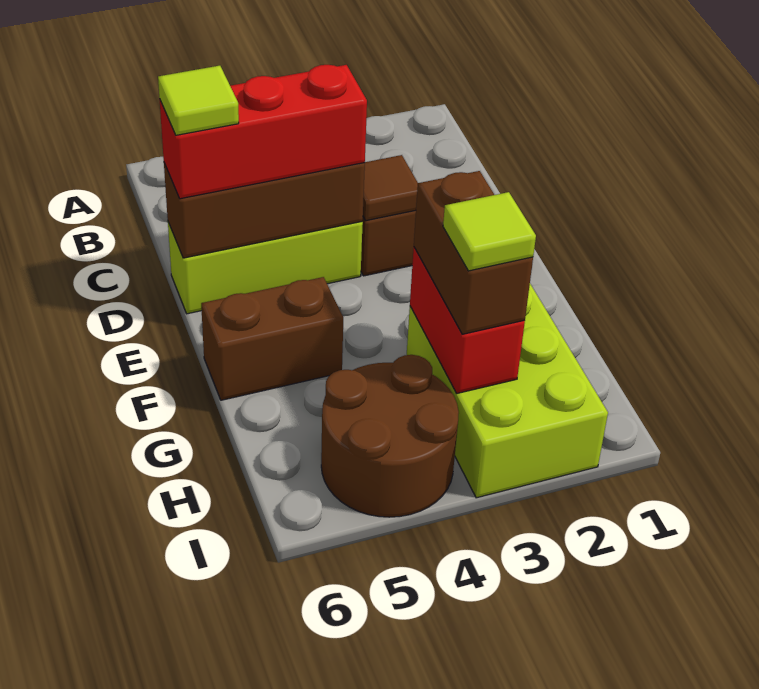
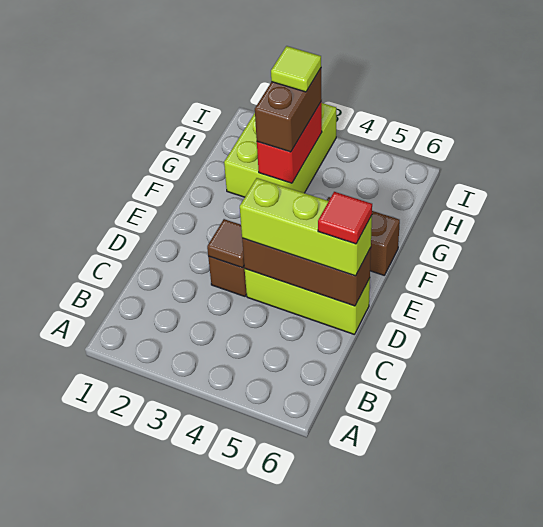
red 1x3 brick [160,65,367,199] -> lime 1x3 brick [240,178,372,276]
lime 1x1 tile [158,66,239,135] -> red 1x1 tile [318,192,372,244]
brown 2x2 round brick [321,355,459,517] -> none

